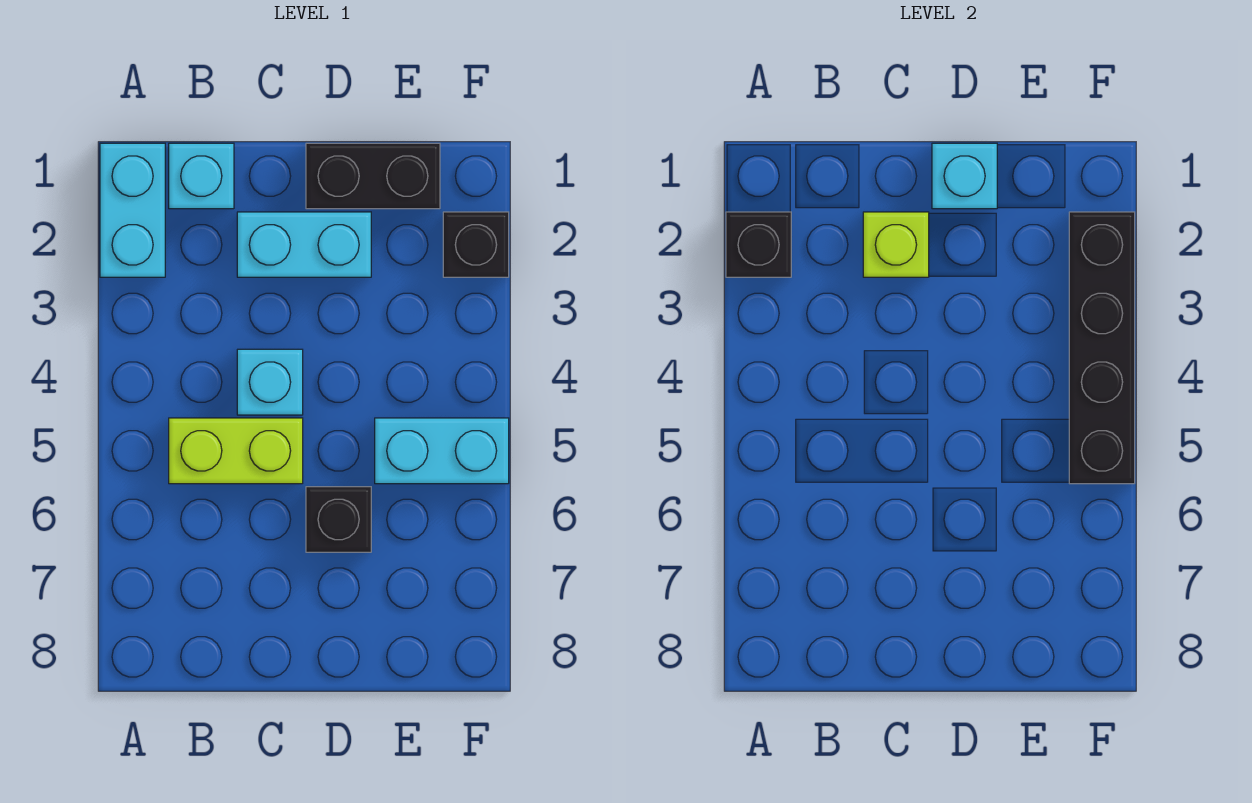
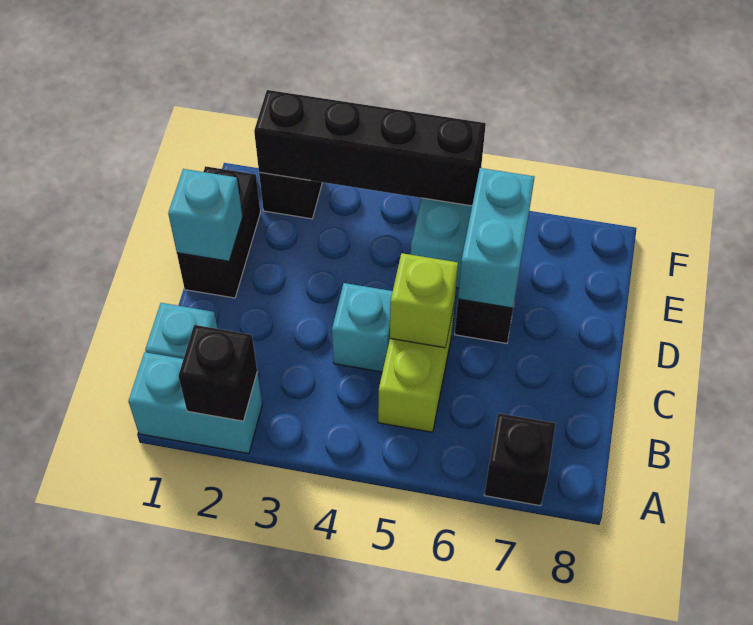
none -> black 1x1 brick [484,413,556,506]
cyan 1x2 brick [237,212,371,277] -> cyan 1x2 brick moved to [458,168,535,308]
lime 1x1 brick [863,212,929,277] -> lime 1x1 brick moved to [390,253,458,348]

